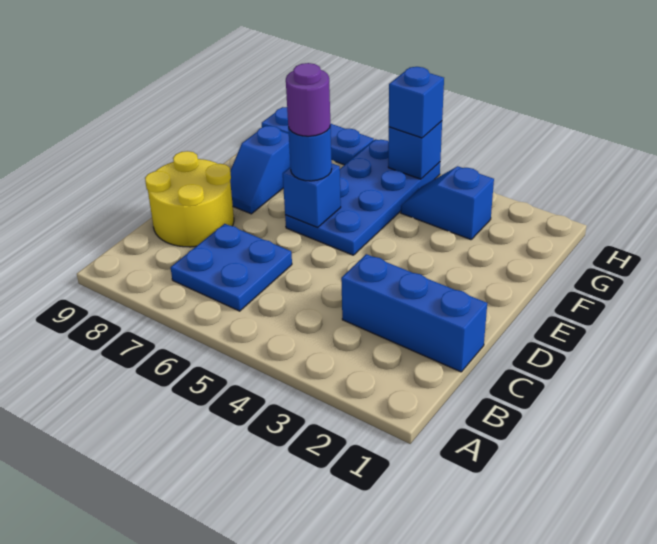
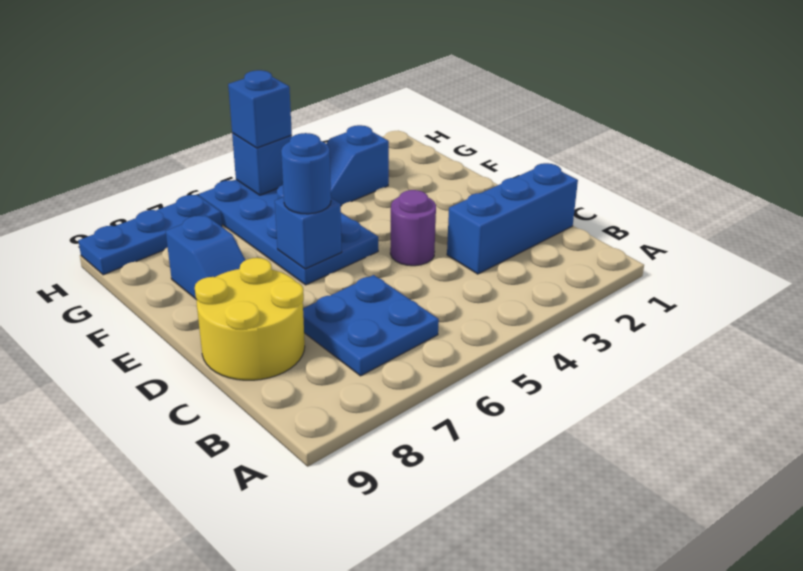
purple 1x1 round brick [286,63,330,136] -> purple 1x1 round brick moved to [390,190,436,266]

